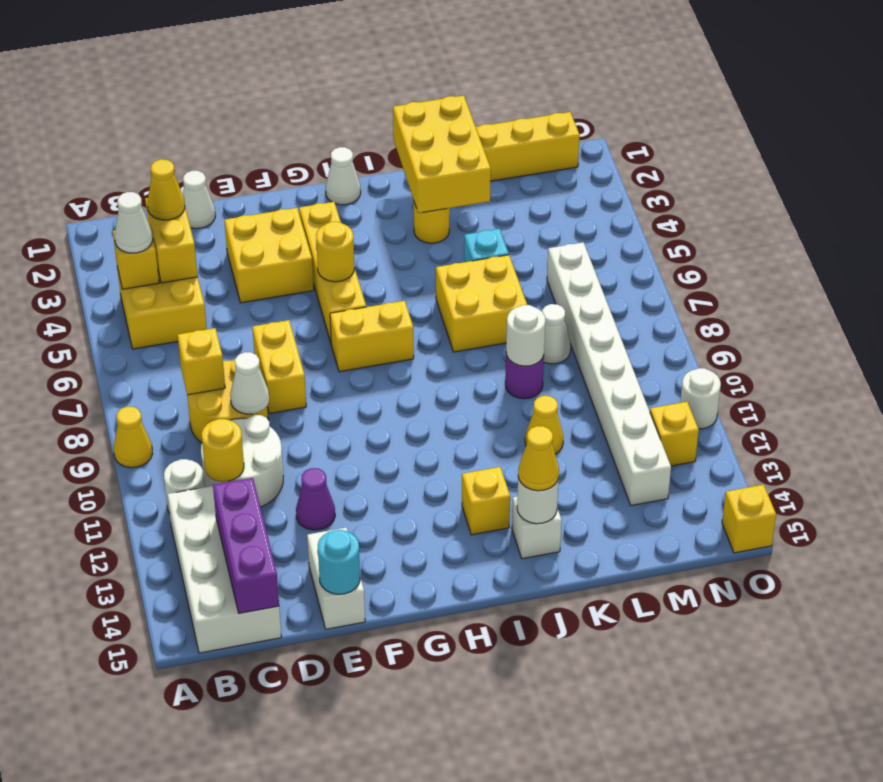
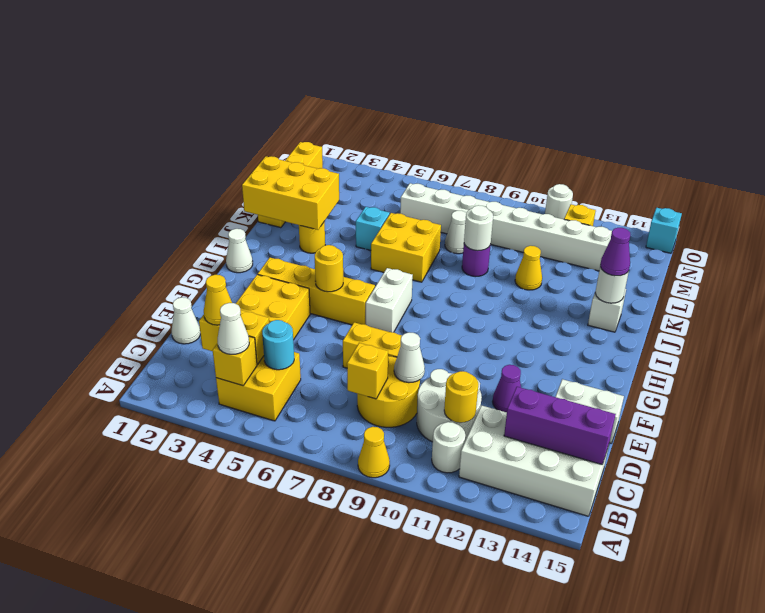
cyan 1x1 round brick [318,530,360,594] -> cyan 1x1 round brick moved to [262,320,294,370]
yellow 1x2 brick [330,301,414,372] -> white 1x2 brick [366,268,413,332]
yellow 1x1 brick [462,467,510,535] -> none
yellow 1x1 cone [518,426,559,491] -> purple 1x1 cone [600,228,630,276]
yellow 1x1 brick [722,485,776,553] -> cyan 1x1 brick [646,208,682,253]

